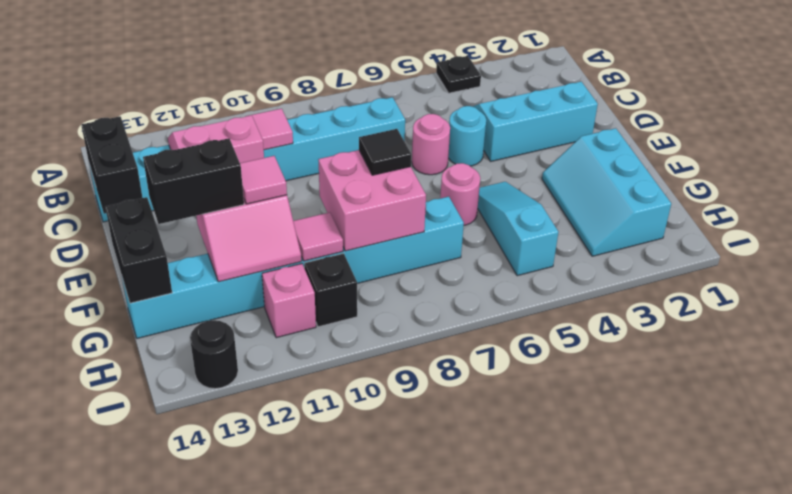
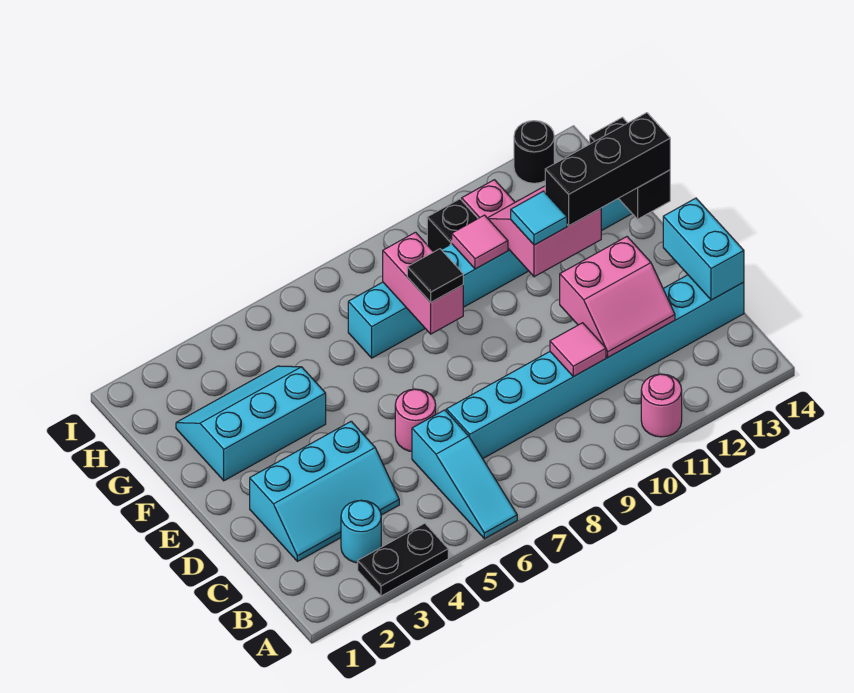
black 1x1 plate [436,56,481,93] -> black 1x2 plate [358,523,448,596]
black 1x2 brick [81,116,143,214] -> cyan 1x2 brick [663,198,744,300]
cyan 1x1 round brick [448,106,486,166] -> cyan 1x1 round brick moved to [341,500,381,563]
cyan 2x3 slope [542,128,671,256] -> cyan 2x3 slope turned to [176,366,326,481]
cyan 1x3 slope [478,182,558,276] -> cyan 1x3 slope moved to [412,410,517,539]
pink 1x1 round brick [440,163,480,225] -> pink 1x1 round brick moved to [641,374,682,437]
pink 2x2 brick [318,150,426,251] -> pink 1x2 brick [383,232,463,334]
pink 1x1 tile [240,156,287,204] -> cyan 1x1 tile [511,191,567,245]
black 1x2 brick [143,138,244,224] -> black 1x3 brick [545,113,670,226]

